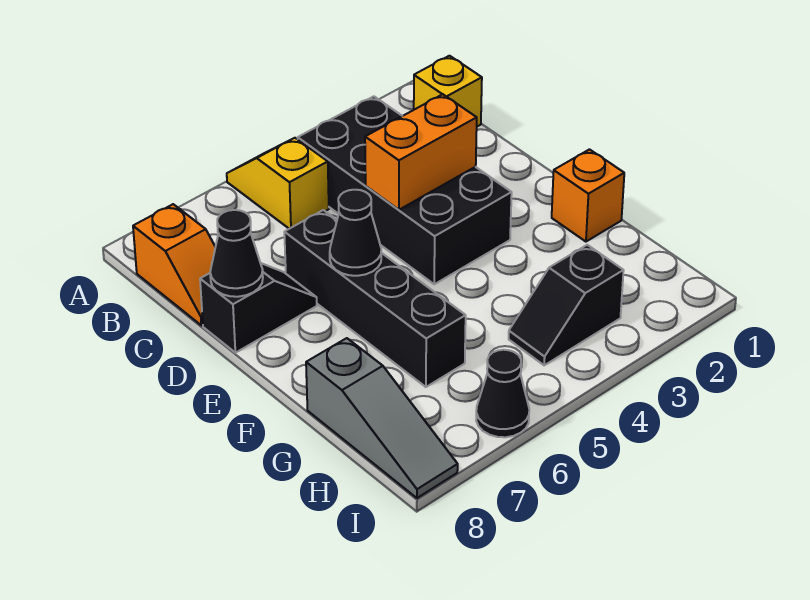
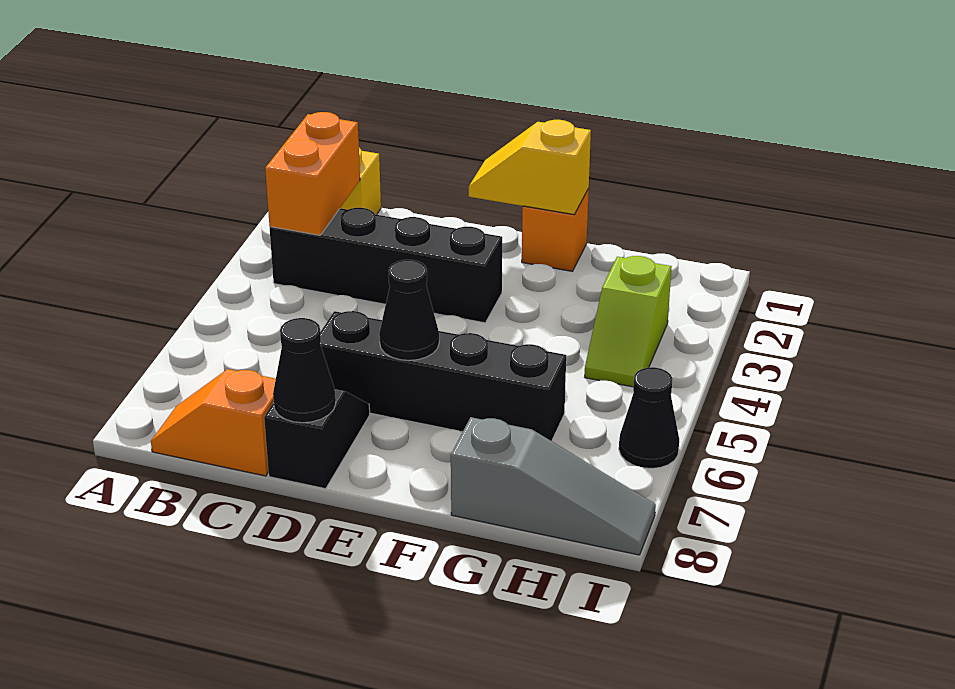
yellow 1x2 slope [227,138,329,229] -> yellow 1x2 slope moved to [469,120,591,215]
black 2x4 brick [298,96,512,284] -> black 1x4 brick [270,208,502,323]
orange 1x2 slope [133,204,215,325] -> orange 1x2 slope turned to [151,369,276,476]
orange 1x2 brick [365,94,477,210] -> orange 1x2 brick moved to [265,112,360,235]
black 1x2 slope [509,245,624,365] -> lime 1x2 slope [585,256,672,387]

